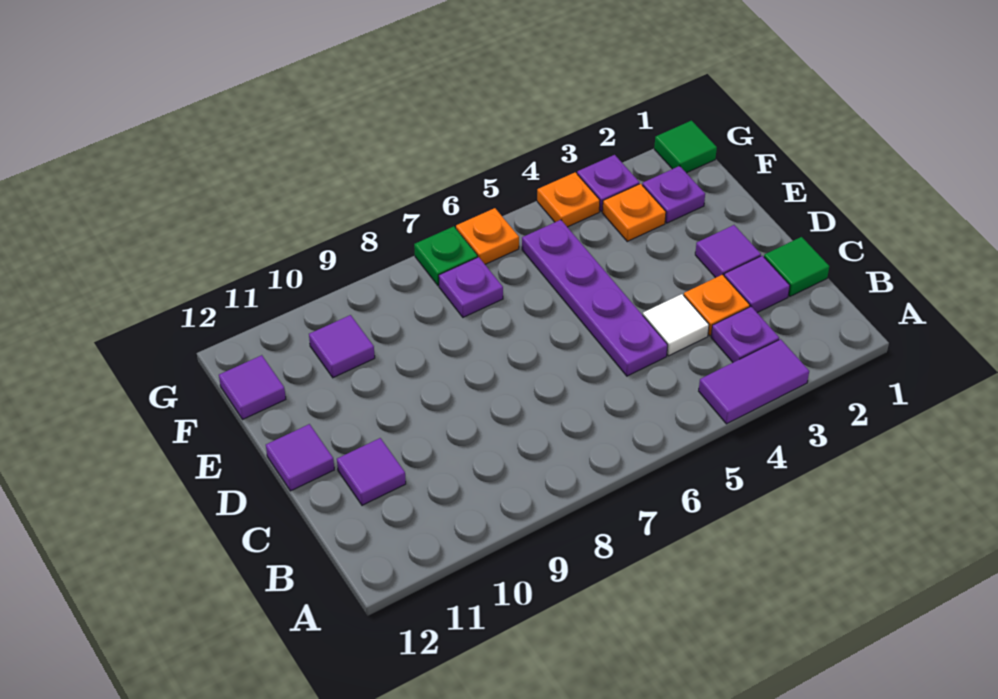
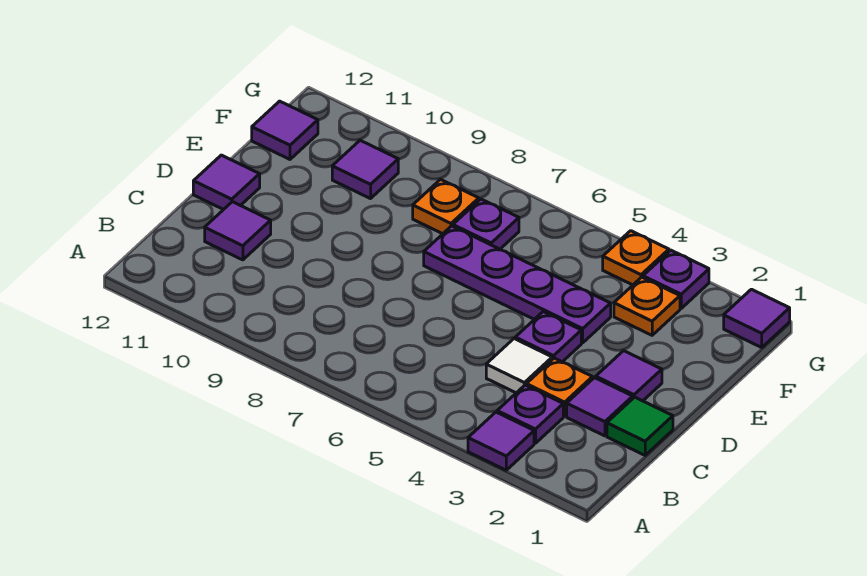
purple 1x2 tile [699,339,809,424] -> purple 1x1 tile [468,412,534,470]
purple 1x4 plate [522,220,668,376] -> purple 1x4 plate turned to [424,226,611,343]
purple 1x1 plate [642,166,705,223] -> purple 1x1 plate moved to [515,312,581,362]
green 1x1 tile [654,121,717,173] -> purple 1x1 tile [724,289,790,347]
orange 1x1 plate [456,208,519,264] -> orange 1x1 plate moved to [413,179,479,234]
green 1x1 plate [414,226,478,286] -> none

